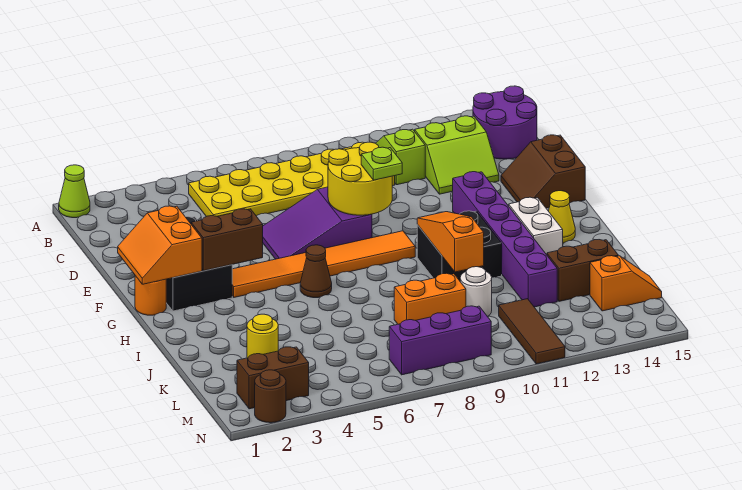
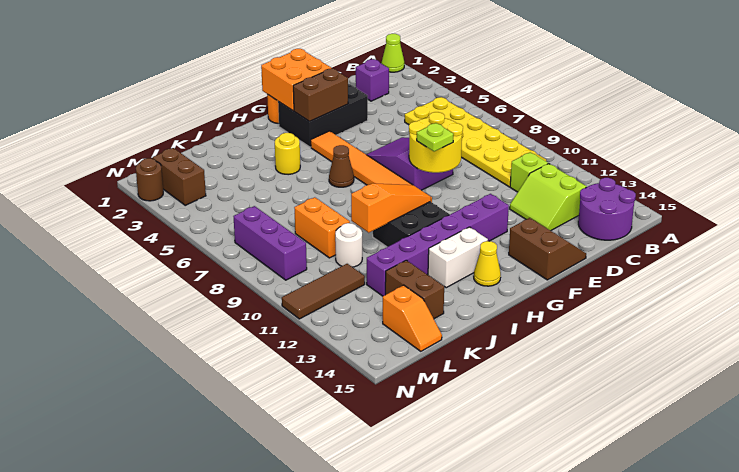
none -> purple 1x1 brick [356,59,389,101]
brown 2x2 slope [501,135,585,208] -> brown 2x2 slope turned to [509,218,586,280]
orange 2x2 slope [118,206,202,284] -> orange 2x2 brick [261,49,331,111]
brown 1x2 brick [191,209,263,271] -> brown 1x2 brick turned to [293,69,348,122]
yellow 1x1 round brick [247,314,278,358] -> yellow 1x1 round brick moved to [275,133,300,175]

